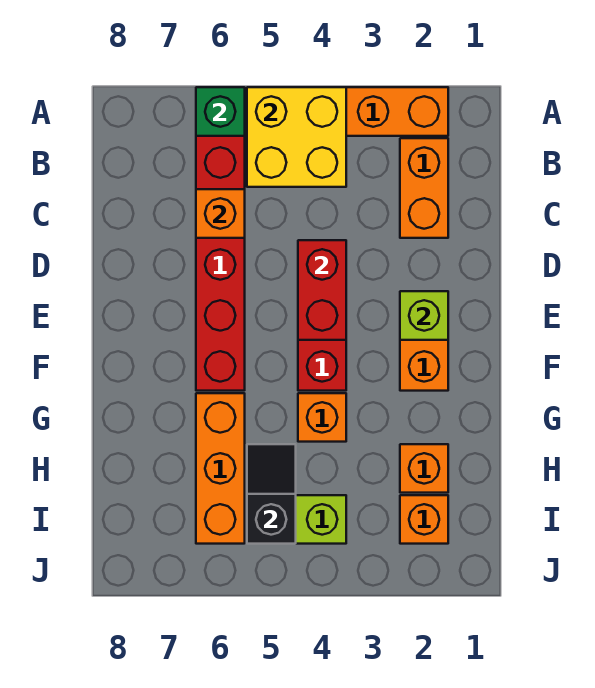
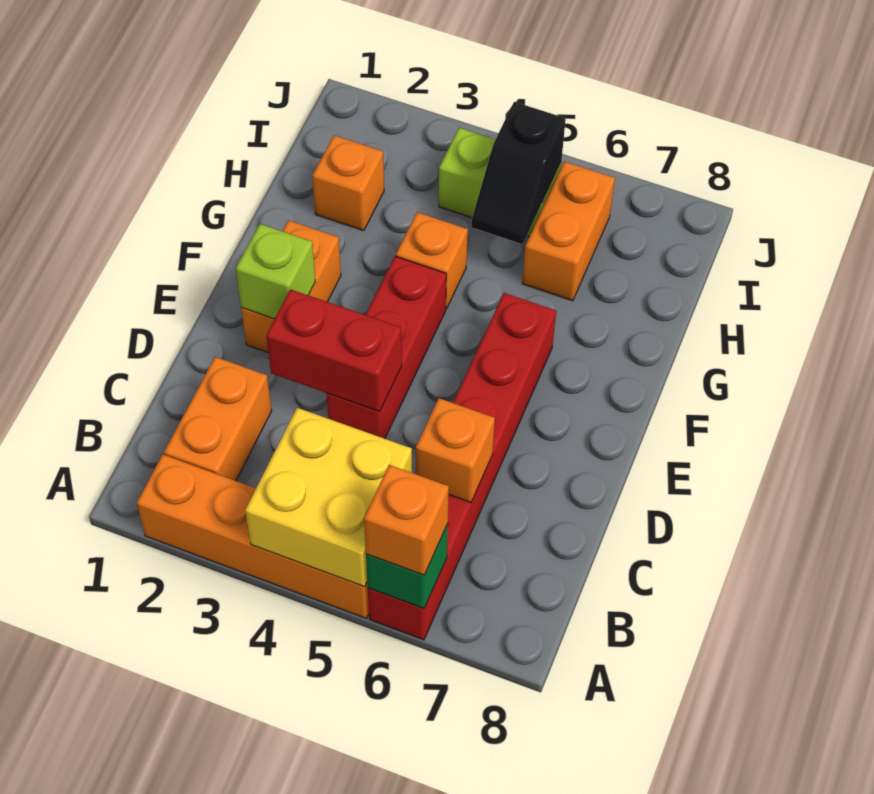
red 1x2 brick [298,240,346,340] -> red 1x2 brick turned to [266,289,402,411]
orange 1x3 brick [196,393,245,544] -> orange 1x2 brick [522,161,615,301]
orange 1x1 brick [400,495,448,544] -> orange 1x1 brick moved to [364,465,449,575]

